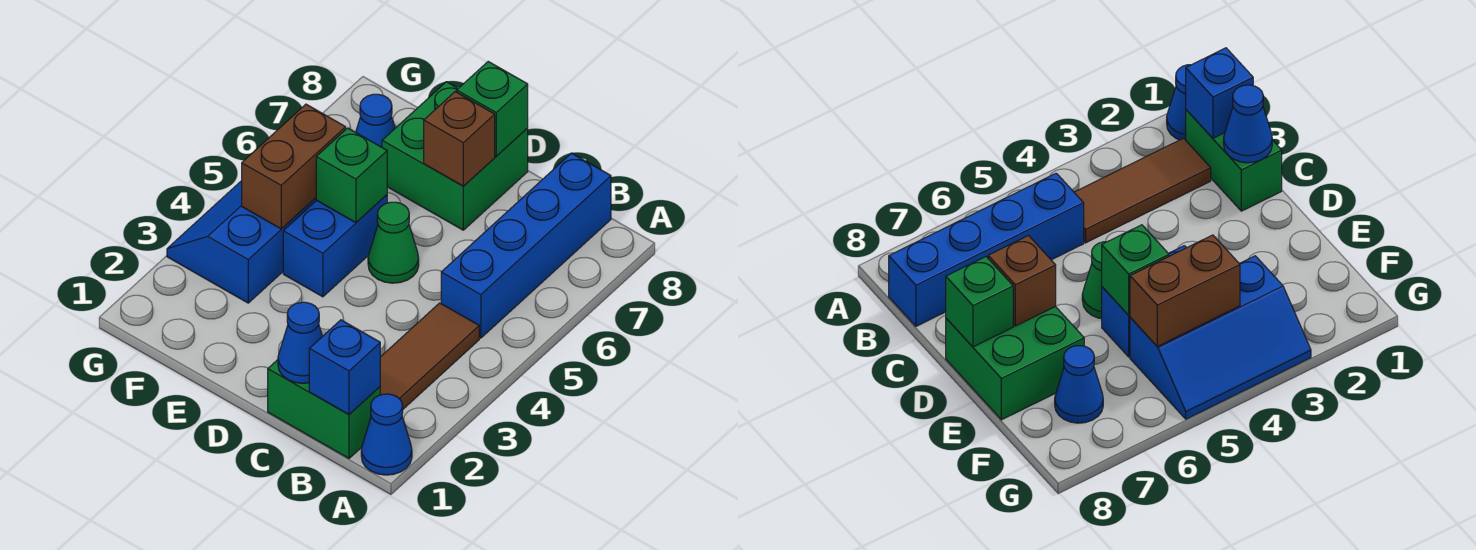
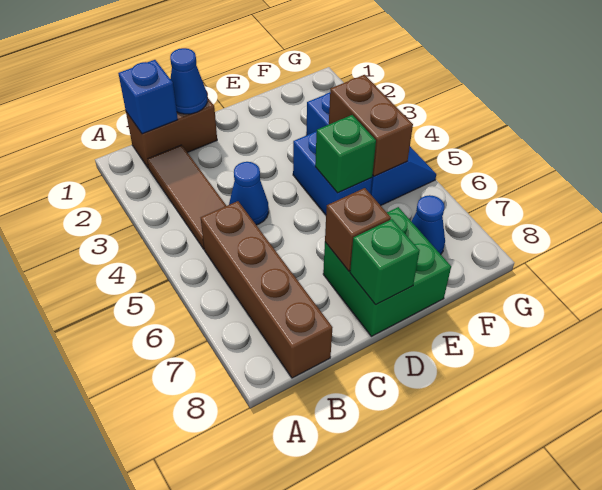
blue 1x1 cone [361,394,412,475] -> blue 1x1 cone moved to [229,162,269,225]
green 1x2 brick [268,360,380,458] -> brown 1x2 brick [126,97,217,168]
blue 1x4 brick [441,153,611,338] -> brown 1x4 brick [201,201,333,378]
green 1x1 cone [368,202,419,283] -> none

